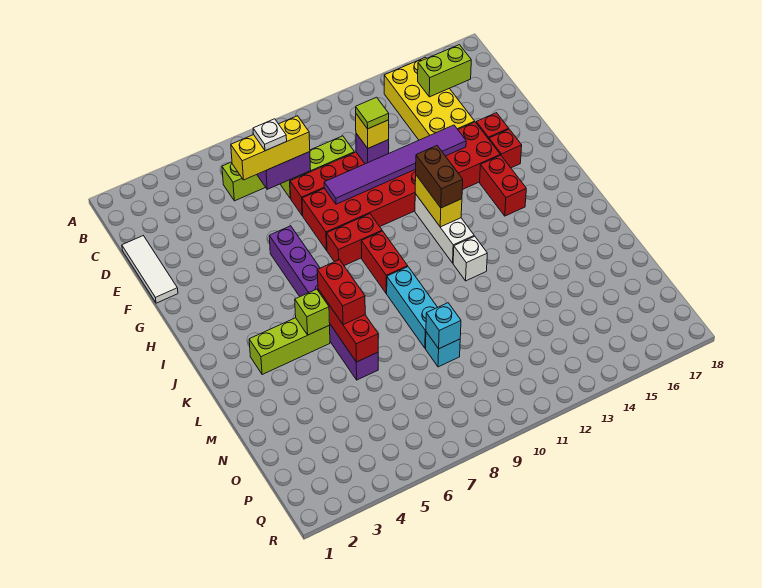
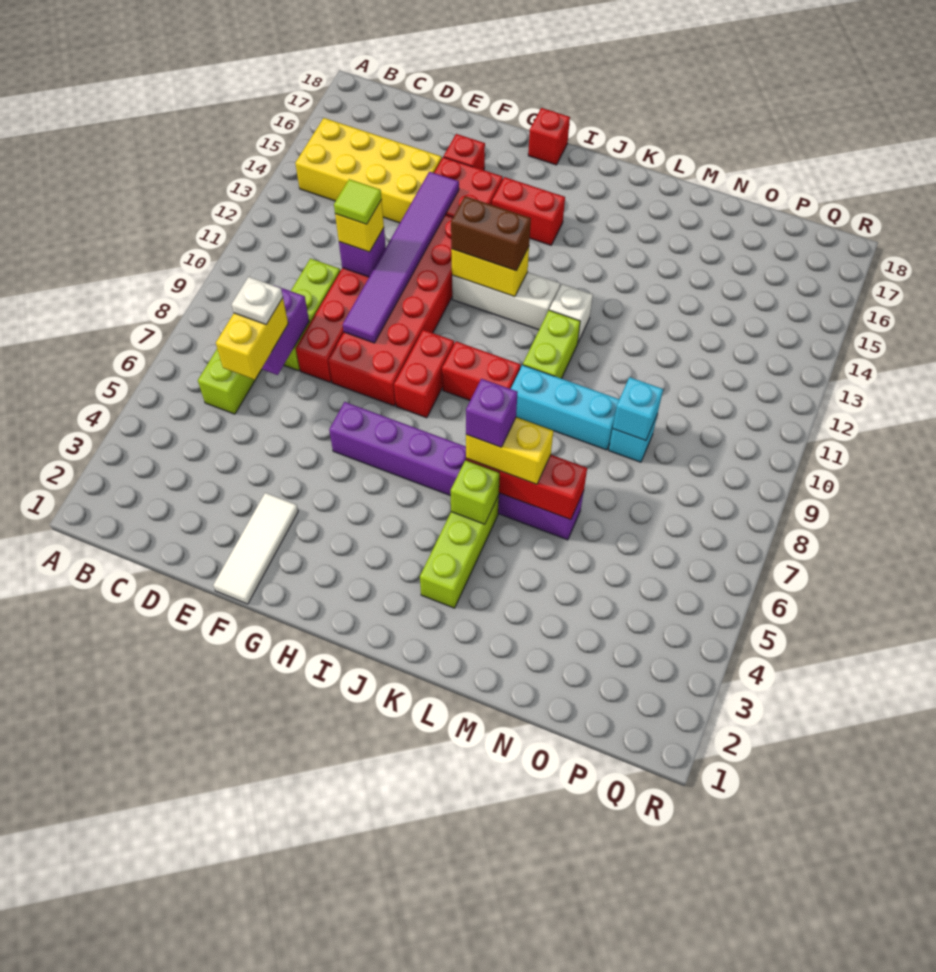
lime 1x2 brick [418,45,471,97] -> lime 1x2 brick moved to [523,310,580,379]
white 1x3 tile [122,236,178,303] -> white 1x3 tile turned to [213,493,298,604]
yellow 1x3 brick [231,116,310,180] -> yellow 1x2 brick [216,298,288,380]
red 1x1 brick [489,129,522,168] -> red 1x1 brick moved to [528,108,570,165]
red 1x2 brick [317,260,365,325] -> yellow 1x2 brick [466,417,553,484]
none -> purple 1x1 brick [466,379,518,447]

